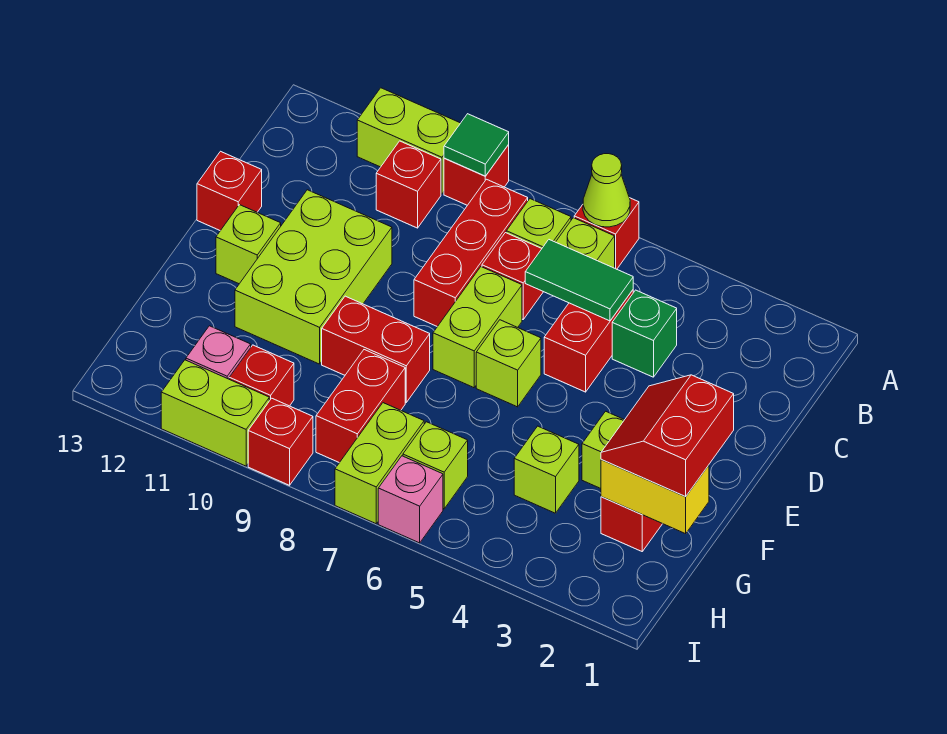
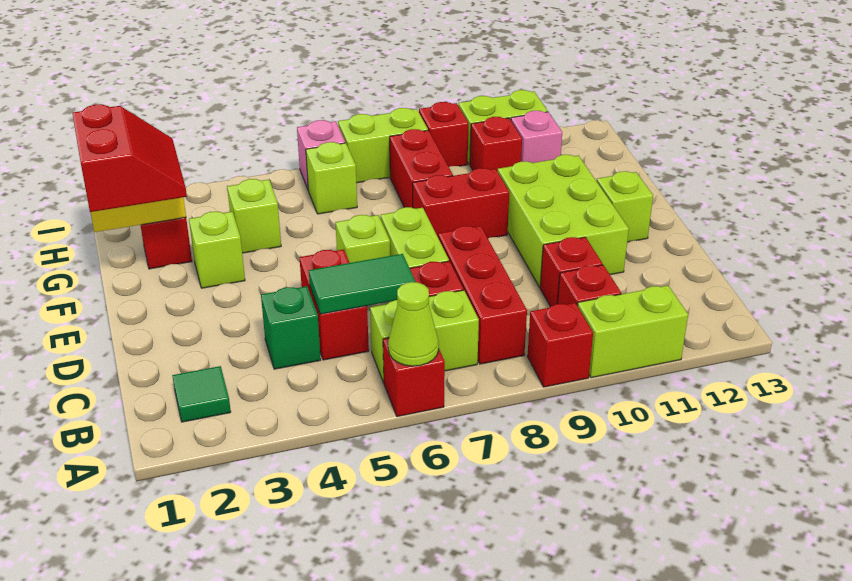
green 1x1 tile [444,114,509,176] -> green 1x1 tile moved to [172,366,231,422]
red 1x1 brick [197,151,262,231] -> red 1x1 brick moved to [540,237,603,307]
lime 1x2 brick [335,403,424,524] -> lime 1x2 brick turned to [338,108,428,183]

